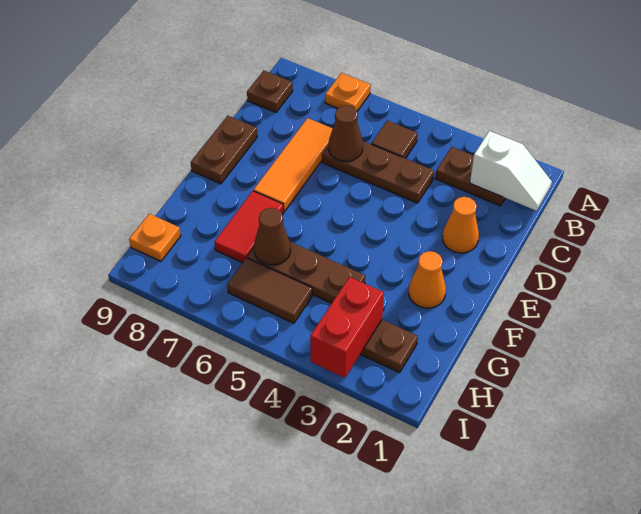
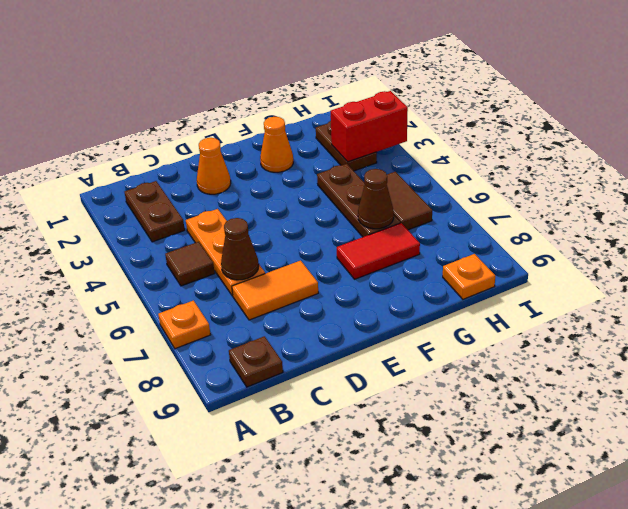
white 1x2 slope [470,131,552,211] -> none
brown 1x3 plate [322,141,434,203] -> orange 1x3 plate [186,209,265,296]
orange 1x3 tile [254,118,333,212] -> orange 1x2 tile [232,261,318,320]
brown 1x2 plate [191,116,257,184] -> none

